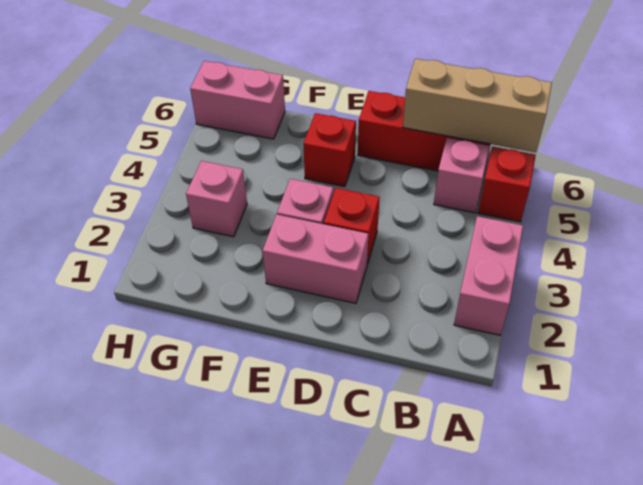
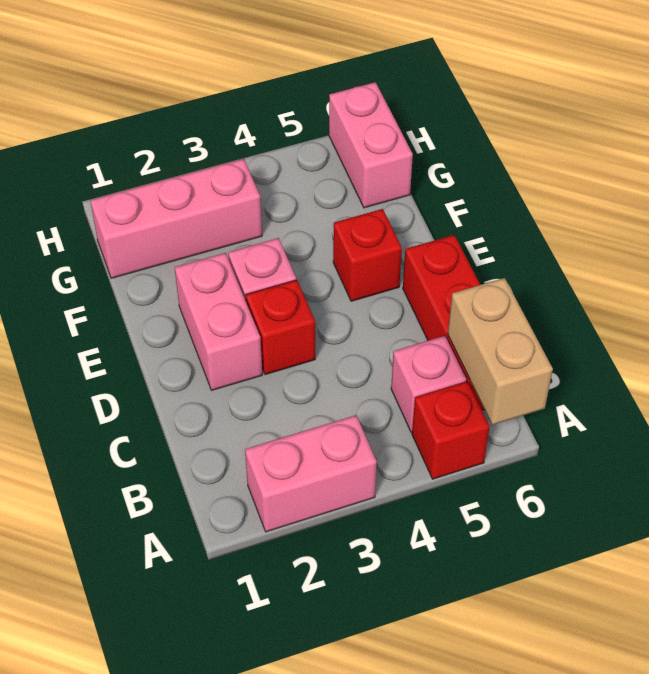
tan 1x3 brick [403,59,552,152] -> tan 1x2 brick [448,278,553,425]
pink 1x1 brick [186,161,247,237] -> pink 1x3 brick [90,159,262,278]

